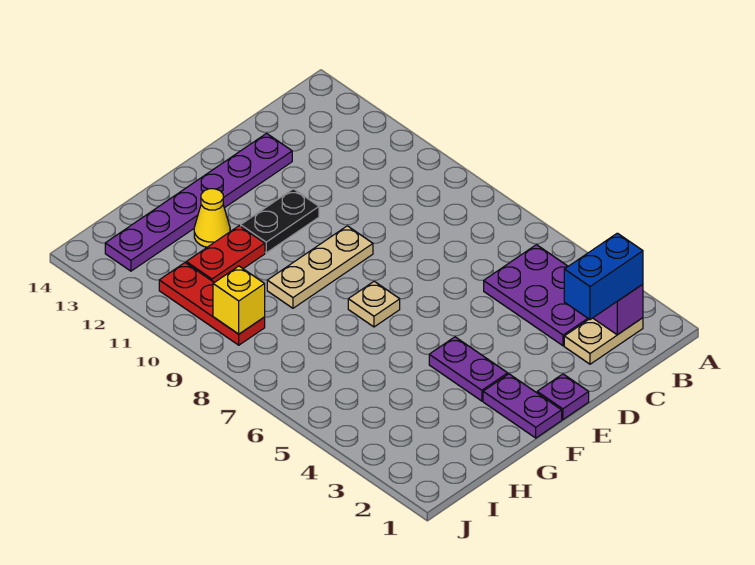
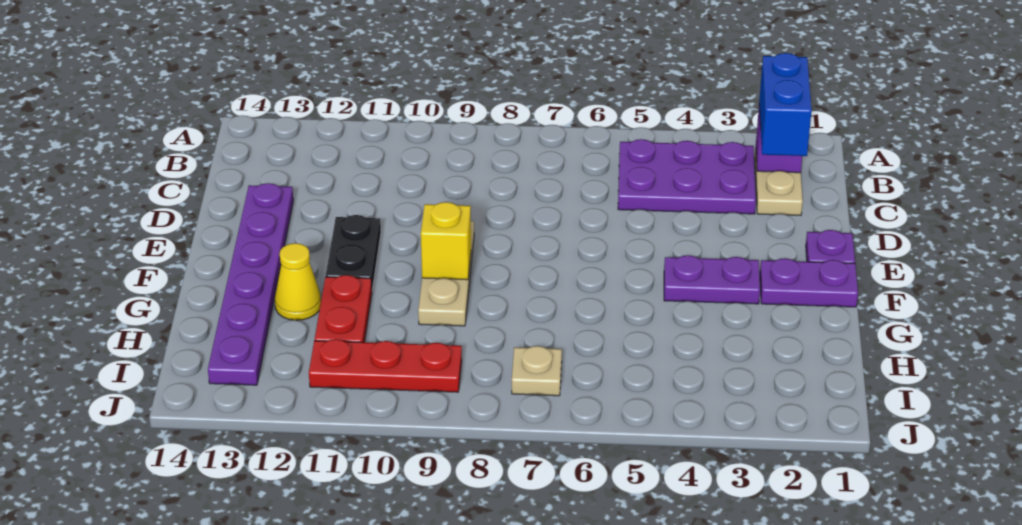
tan 1x1 plate [348,281,400,327] -> tan 1x1 plate moved to [512,346,562,396]
yellow 1x1 brick [213,266,265,334] -> yellow 1x1 brick moved to [421,202,471,280]

